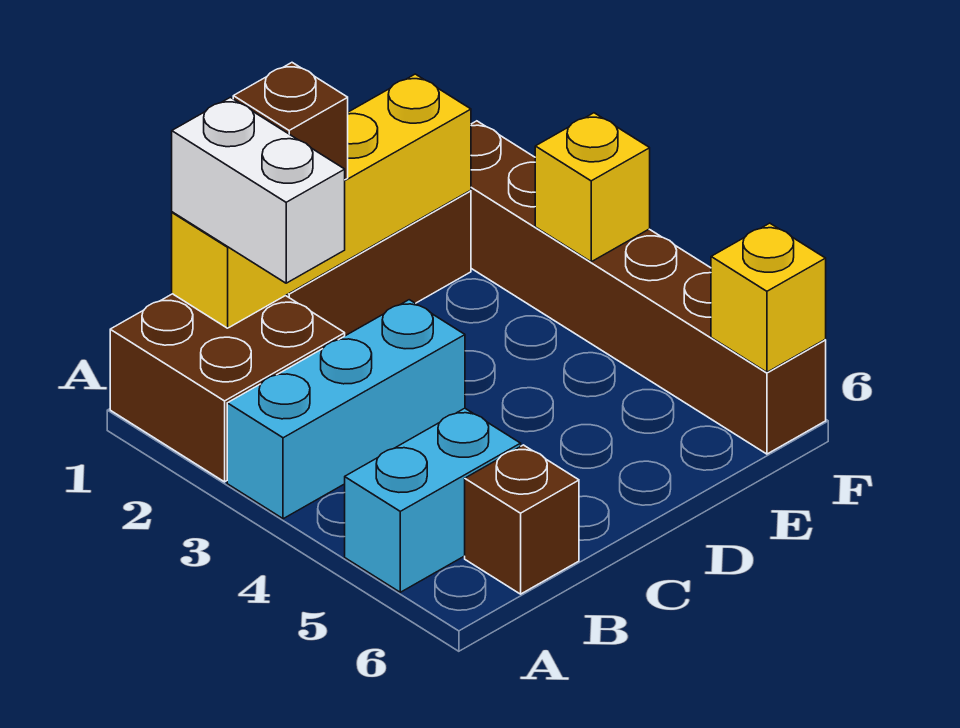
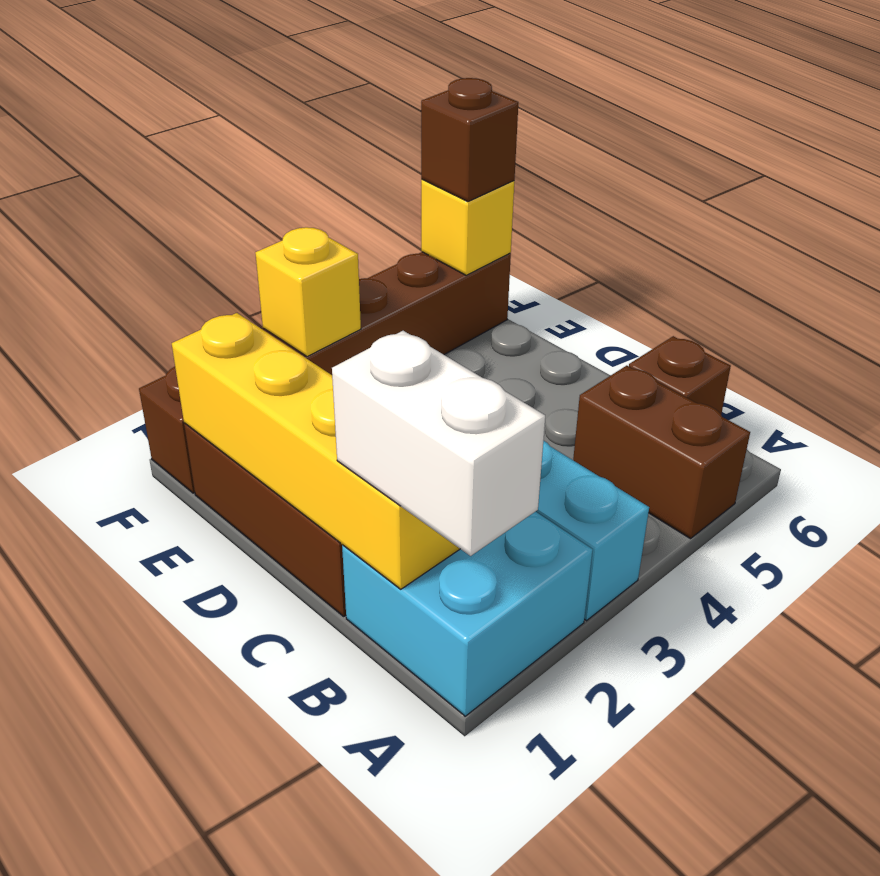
brown 2x2 brick [110,294,345,482] -> cyan 2x2 brick [342,512,593,716]
cyan 1x2 brick [345,408,521,592] -> brown 1x2 brick [573,366,750,539]
white 1x2 brick [172,97,345,283] -> white 1x2 brick turned to [332,331,545,556]
brown 1x1 brick [233,63,348,180] -> brown 1x1 brick moved to [421,78,518,202]

